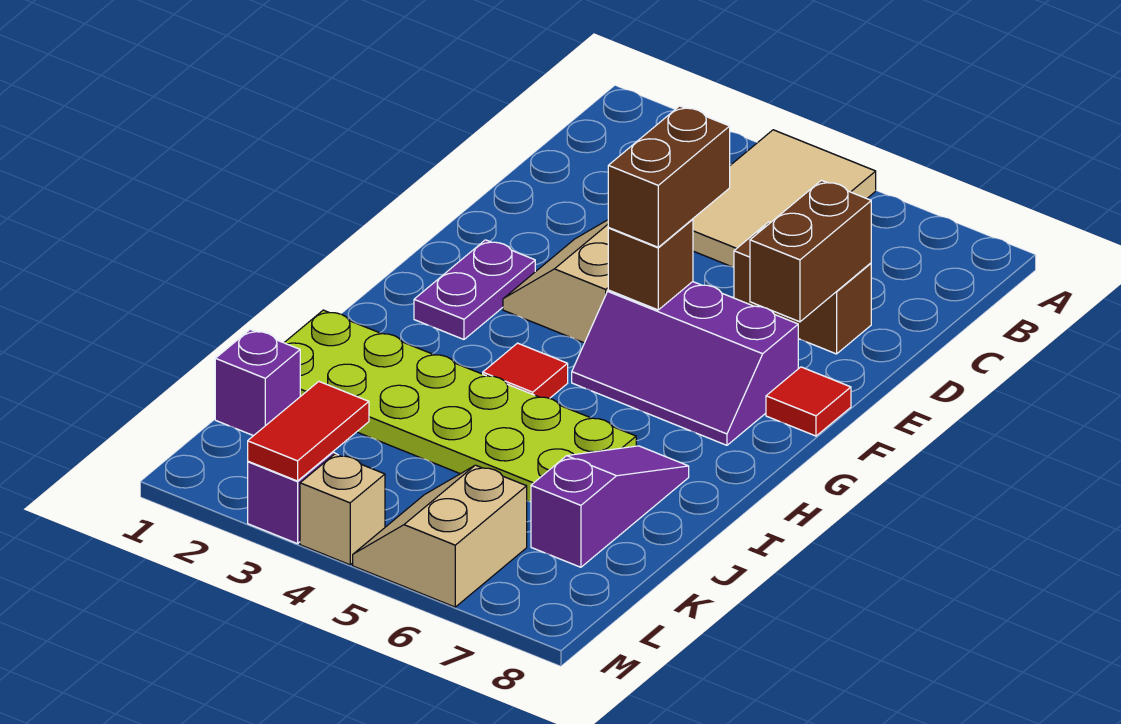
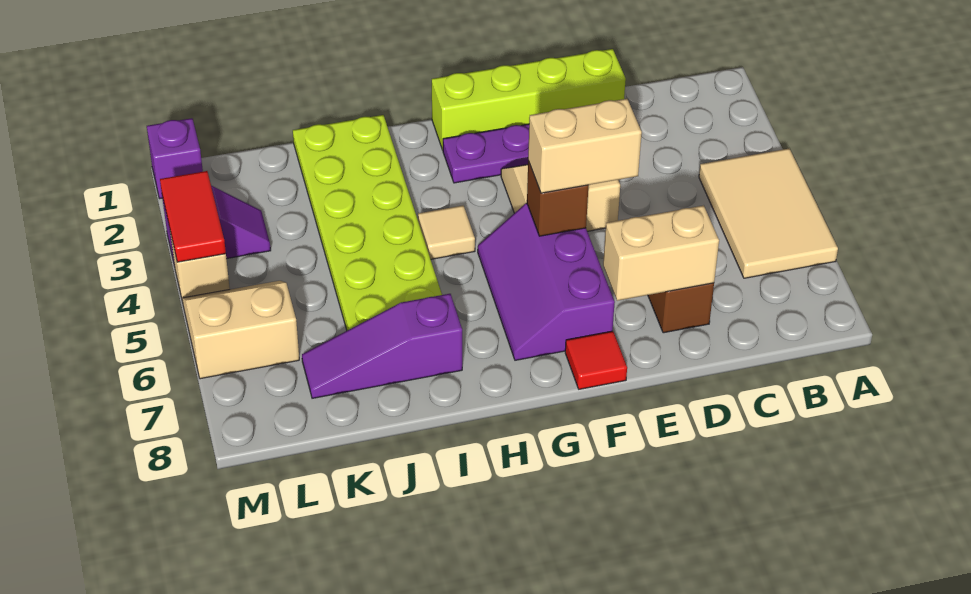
tan 2x3 tile [693,130,876,267] -> tan 2x3 tile turned to [699,149,838,278]
none -> lime 1x4 brick [432,49,626,150]
brown 1x2 brick [750,180,871,322] -> tan 1x2 brick [603,205,719,301]
brown 1x2 brick [608,106,730,247] -> tan 1x2 brick [528,99,642,193]
red 1x1 tile [483,343,568,398] -> tan 1x1 tile [418,206,475,259]
purple 1x3 slope [531,446,689,567] -> purple 1x3 slope turned to [302,294,462,398]
purple 1x1 brick [215,329,300,436] -> purple 1x1 brick moved to [147,118,203,199]
red 1x2 tile [248,382,369,481] -> red 1x2 tile turned to [160,171,226,262]

